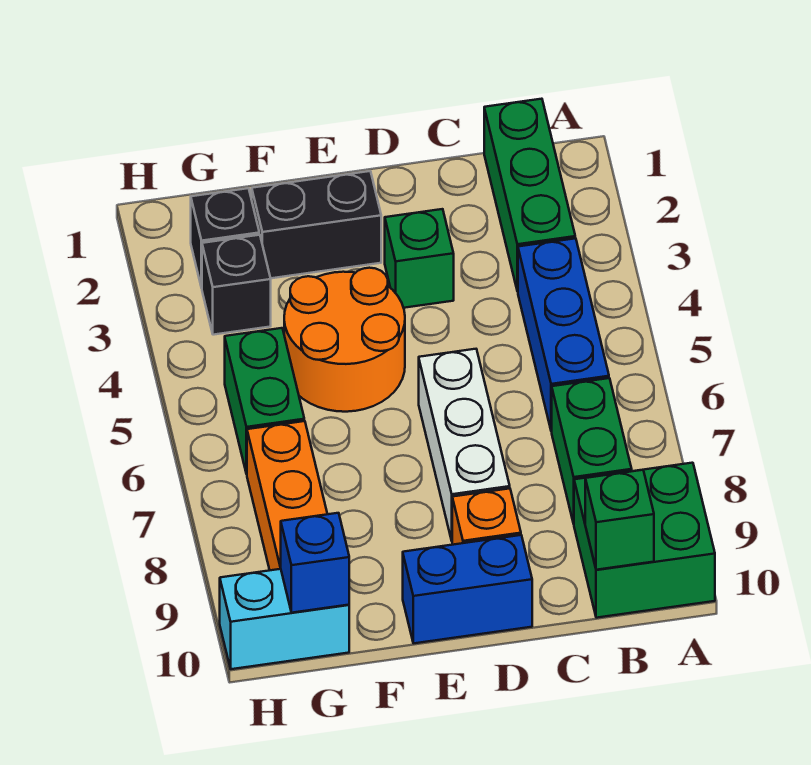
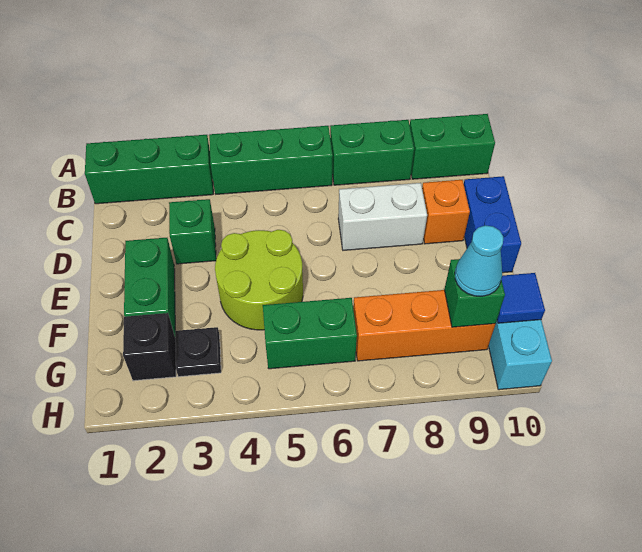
green 2x2 brick [574,463,715,618] -> green 1x2 brick [410,114,495,179]
blue 1x3 brick [518,238,609,431] -> green 1x3 brick [209,126,333,194]
green 1x1 brick [585,470,654,570] -> green 1x1 brick moved to [444,259,505,327]
white 1x3 brick [419,349,510,540] -> white 1x2 brick [338,183,427,250]
black 1x2 brick [252,171,381,278] -> green 1x2 brick [124,238,175,336]
orange 2x2 round brick [284,268,405,412] -> lime 2x2 round brick [215,230,303,330]
black 1x1 brick [202,235,271,335] -> black 1x1 plate [175,327,221,377]
none -> cyan 1x1 cone [455,225,503,296]
blue 1x1 brick [281,513,349,613] -> blue 1x1 tile [497,273,545,323]

